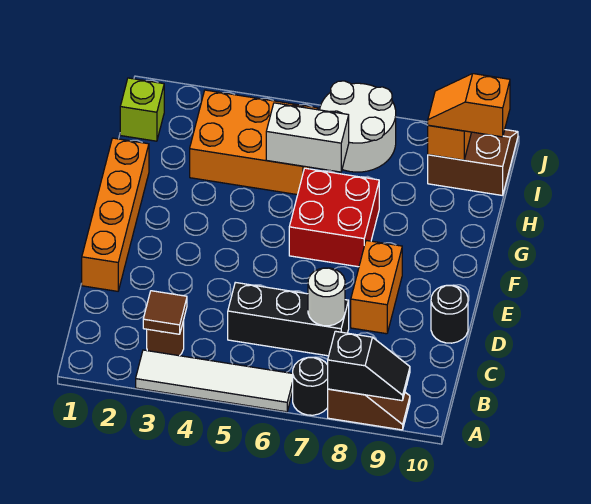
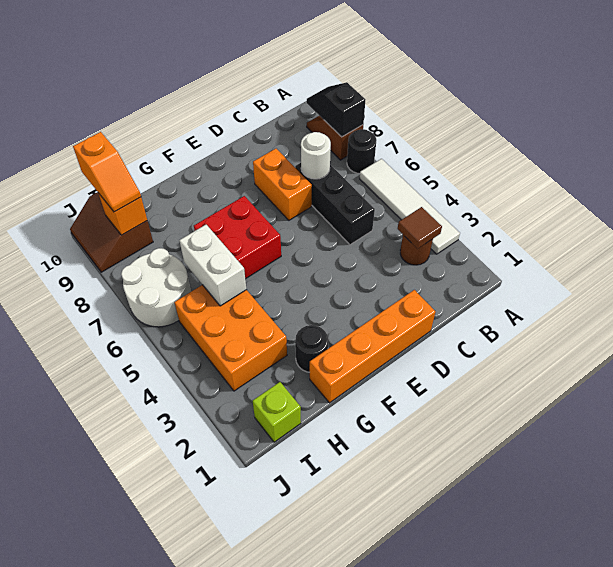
orange 1x2 brick [351,240,402,334] -> orange 1x2 brick turned to [253,149,312,220]
black 1x1 round brick [431,285,468,343] -> black 1x1 round brick moved to [295,325,328,372]

